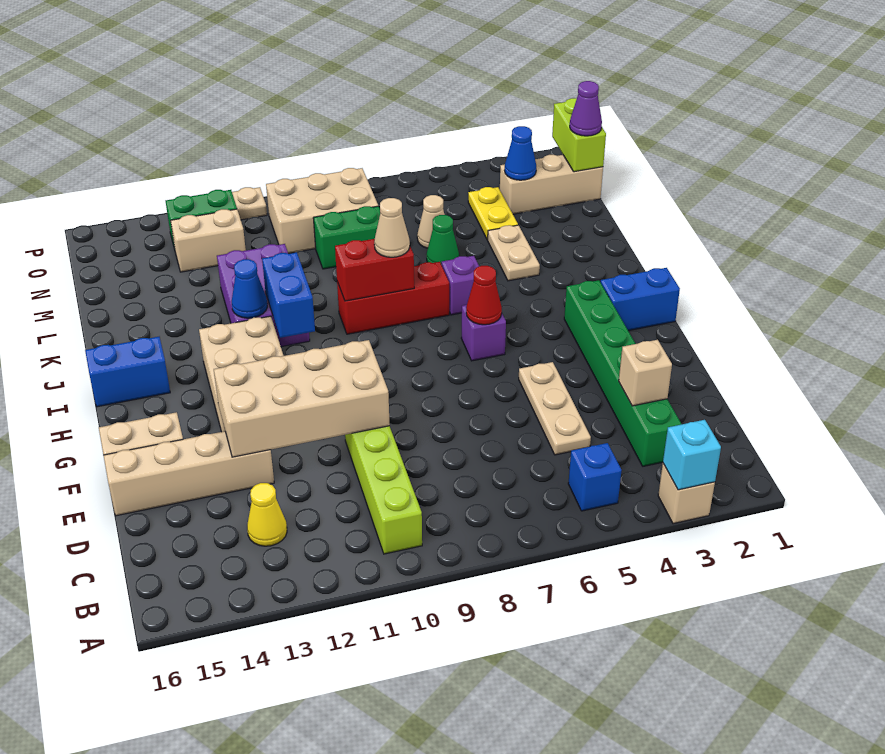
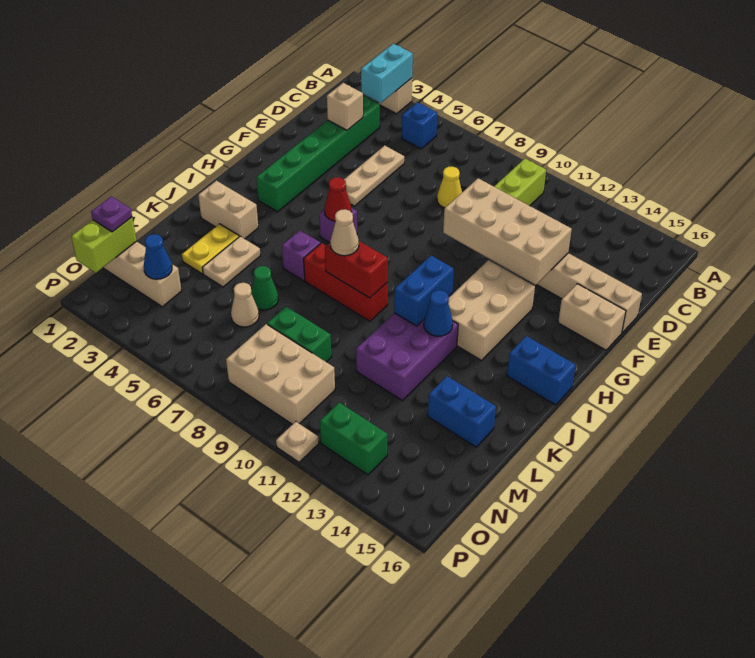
cyan 1x1 brick [663,420,721,490] -> cyan 1x2 brick [361,44,413,103]
yellow 1x1 cone [247,483,287,546] -> yellow 1x1 cone moved to [437,167,462,208]
blue 1x2 brick [601,268,680,331] -> blue 1x2 brick moved to [428,376,496,447]
yellow 1x2 plate [468,187,518,240] -> yellow 1x2 plate moved to [182,224,239,274]
purple 1x1 cone [570,81,602,136] -> purple 1x1 plate [91,197,132,232]
tan 1x2 brick [171,209,246,272] -> tan 1x2 brick moved to [198,181,258,239]

